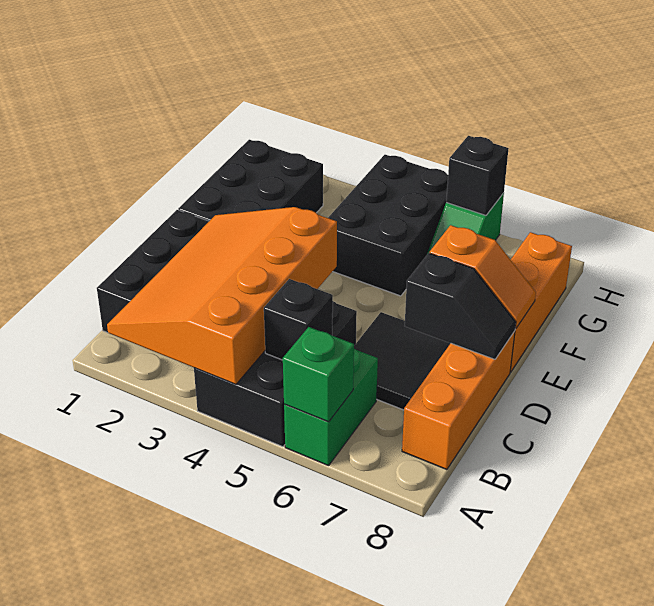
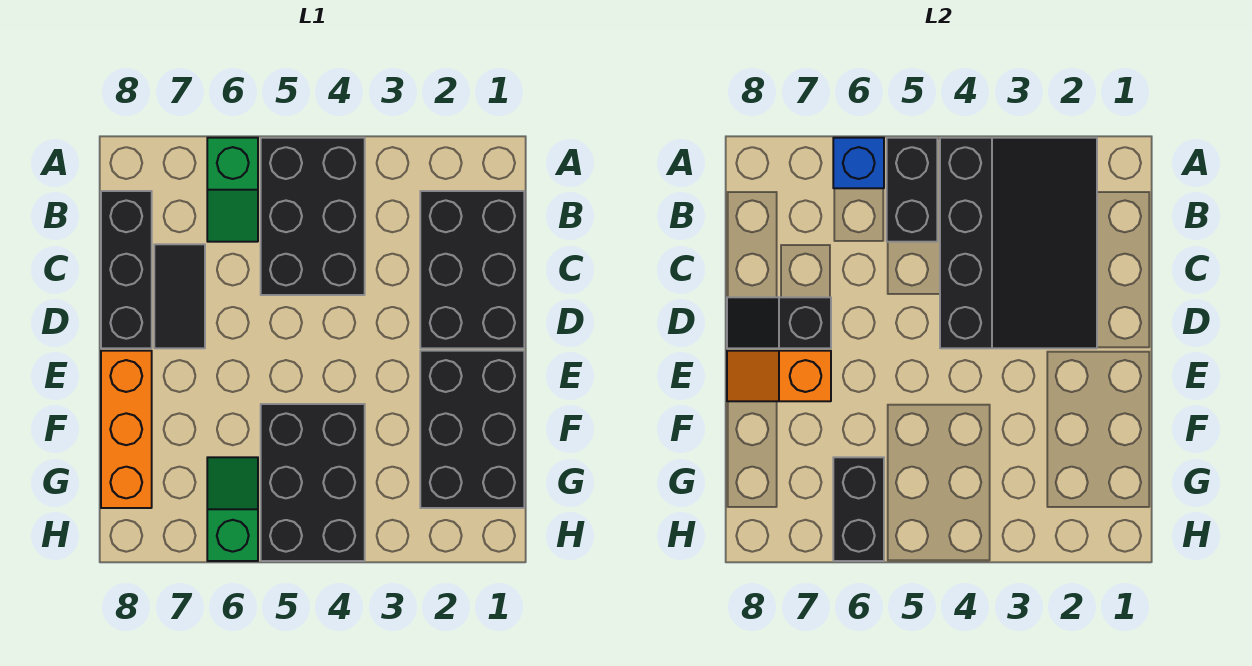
orange 3x4 slope [107,207,337,385] -> black 3x4 slope [940,138,1097,348]
green 1x2 brick [284,349,378,466] -> green 1x2 slope [207,138,258,242]
green 1x1 brick [283,327,354,422] -> blue 1x1 brick [833,138,884,188]
black 1x1 brick [264,279,333,360] -> black 1x2 brick [887,138,937,242]
orange 1x3 brick [402,331,515,470] -> black 1x3 brick [101,191,152,348]
black 2x2 tile [354,312,450,410] -> black 1x2 tile [154,244,205,348]
black 1x1 brick [446,136,509,215] -> black 1x2 brick [833,457,884,561]

